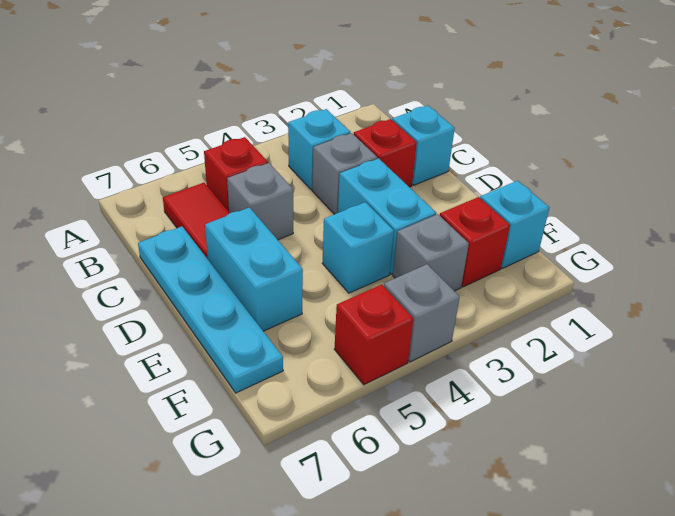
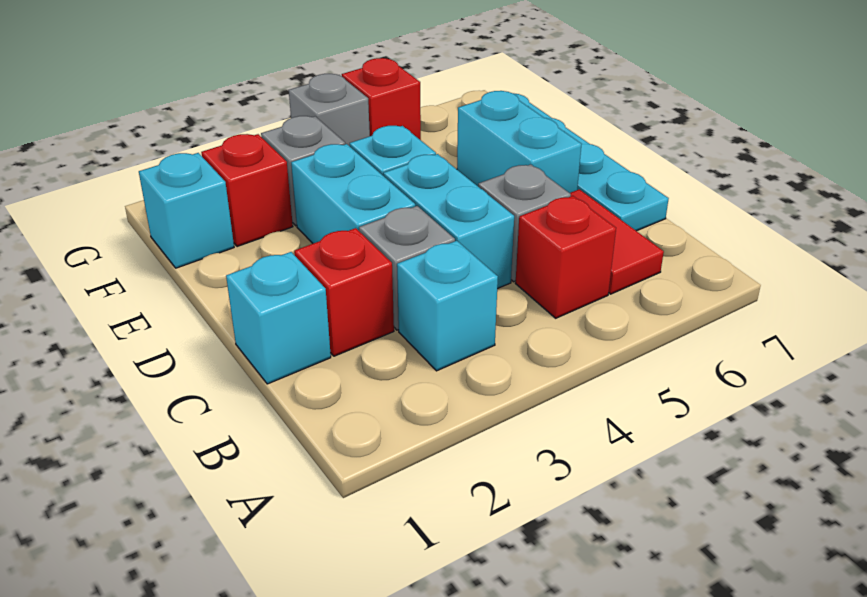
none -> cyan 1x2 brick [383,154,514,289]

